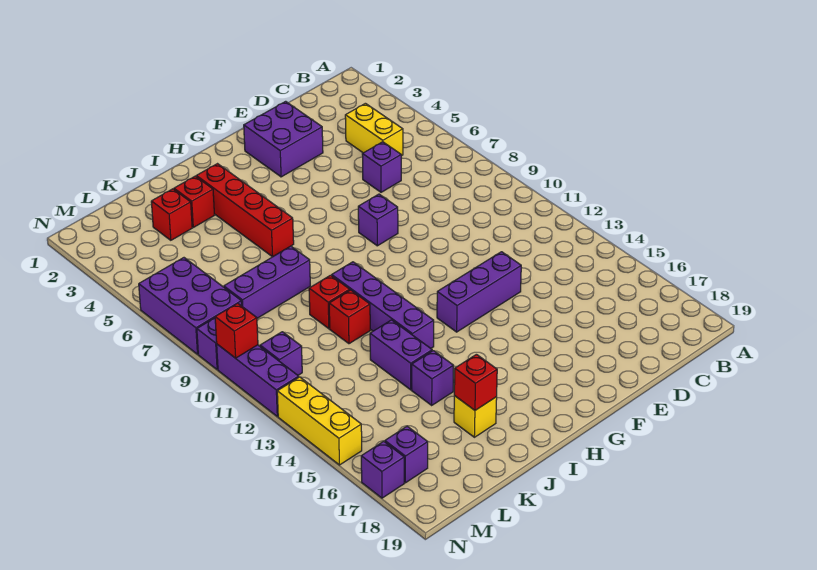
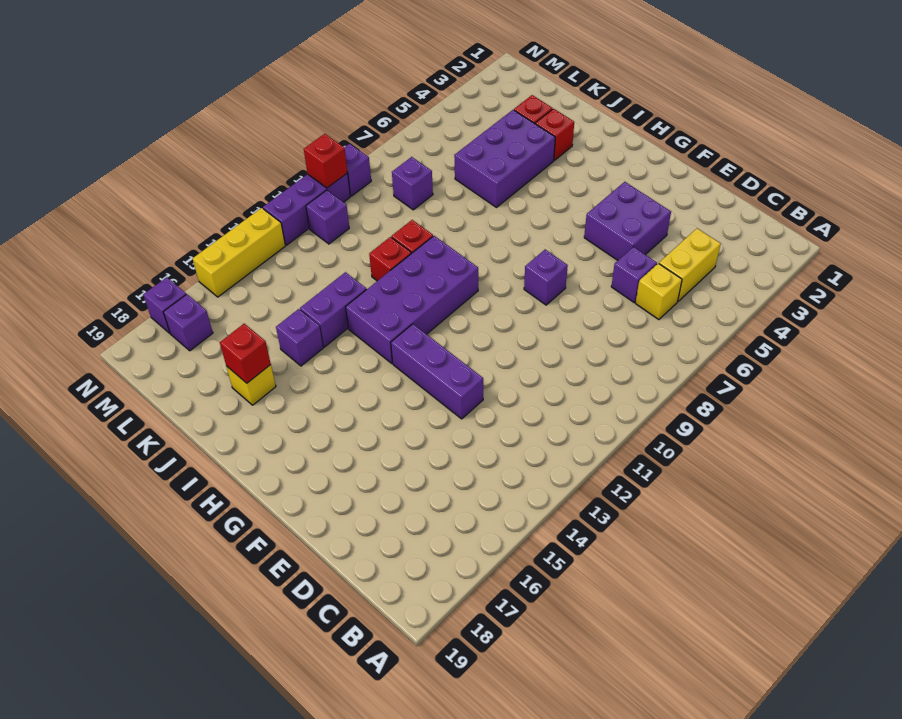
none -> yellow 1x1 brick [636,263,682,320]
purple 2x2 brick [244,101,323,177] -> purple 2x2 brick moved to [584,182,671,260]
red 1x4 brick [196,164,294,257] -> none
purple 1x4 brick [332,262,434,348] -> purple 2x4 brick [346,236,478,363]
purple 1x3 brick [224,246,310,318] -> purple 1x1 brick [392,157,433,210]
purple 2x3 brick [139,258,242,354] -> purple 2x3 brick moved to [454,110,555,207]

